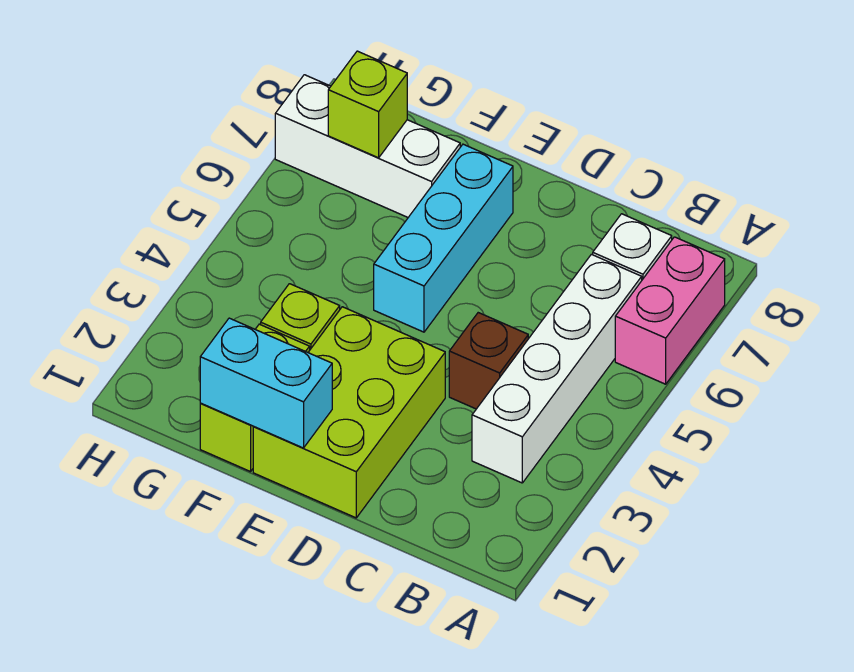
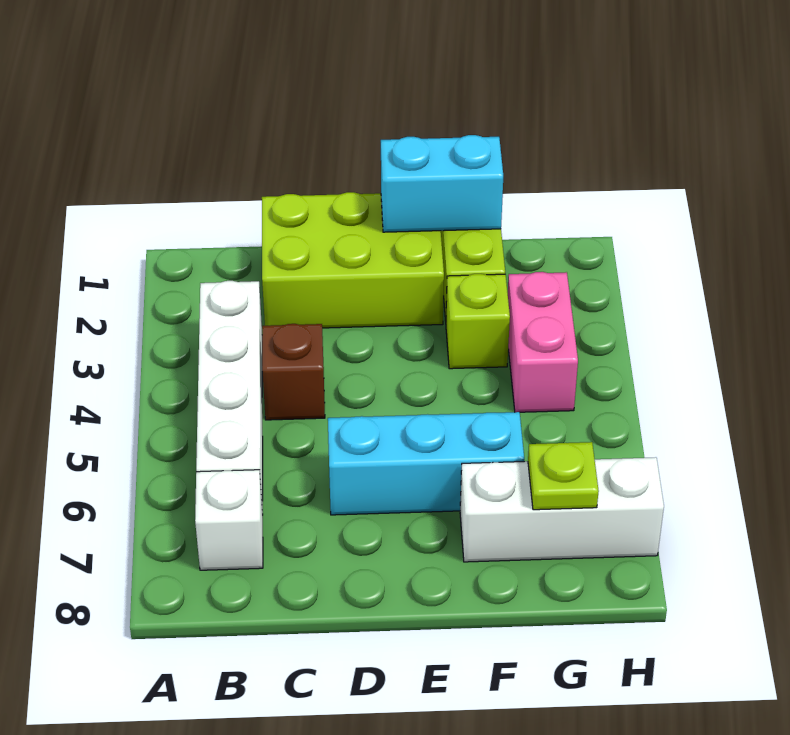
pink 1x2 brick [615,237,725,384] -> pink 1x2 brick moved to [508,272,578,412]
lime 2x3 brick [253,307,445,518] -> lime 2x3 brick turned to [262,192,444,328]
cyan 1x3 brick [374,144,513,332] -> cyan 1x3 brick turned to [328,412,524,515]
lime 1x1 brick [328,51,407,158] -> lime 1x1 plate [528,442,599,510]

